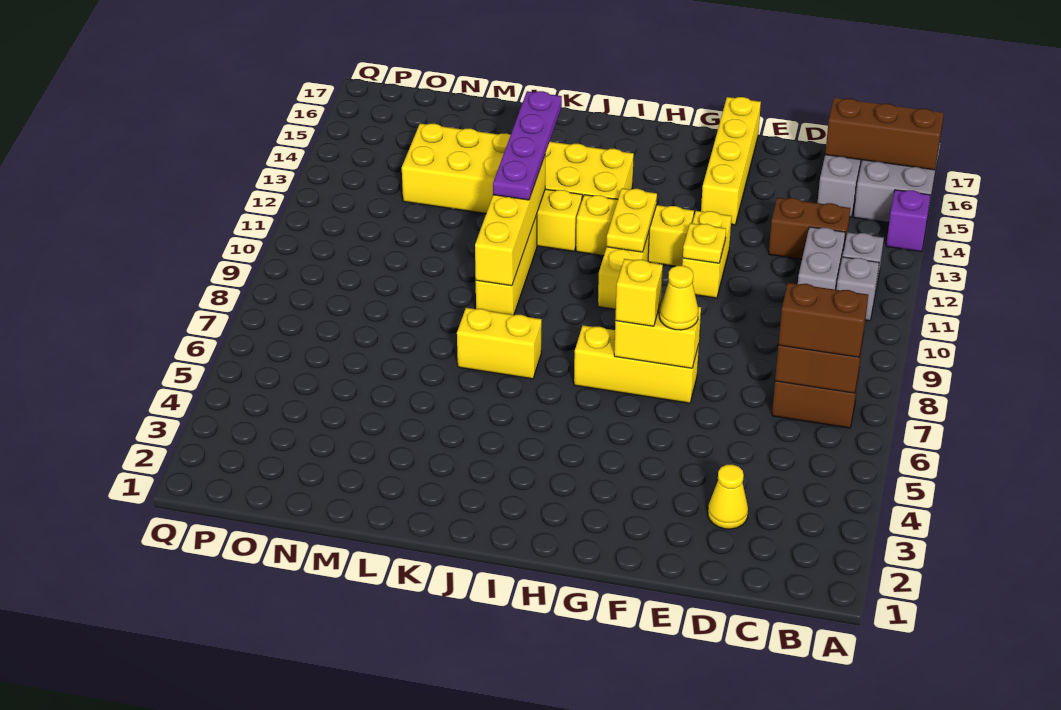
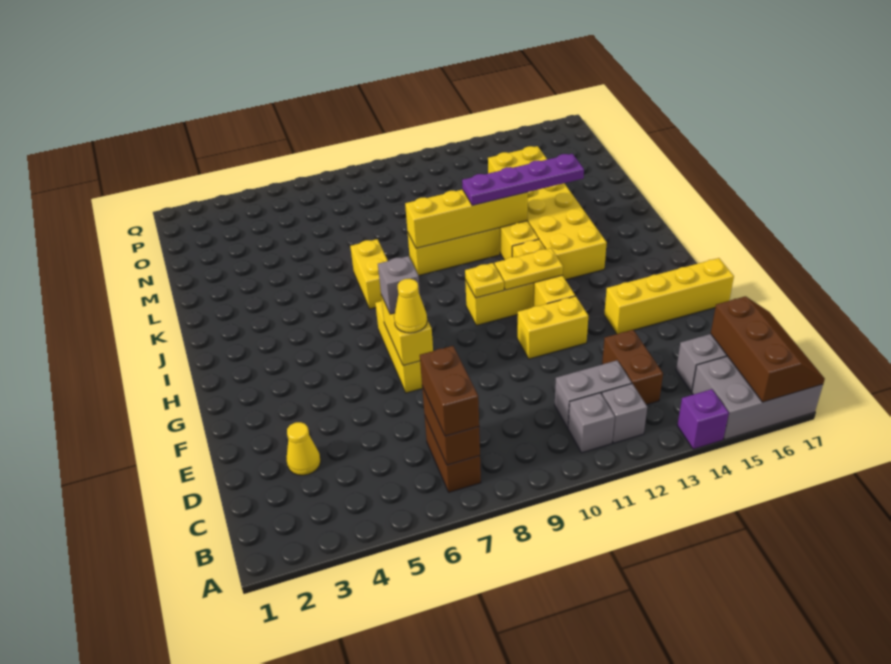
yellow 1x1 plate [683,223,726,263] -> yellow 1x1 plate moved to [465,263,504,298]
yellow 1x1 brick [615,259,663,326] -> grey 1x1 brick [378,256,420,314]

